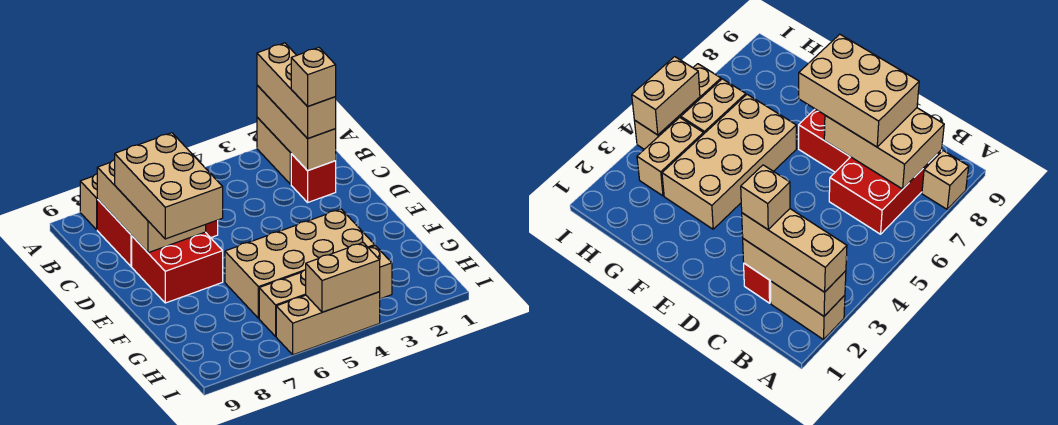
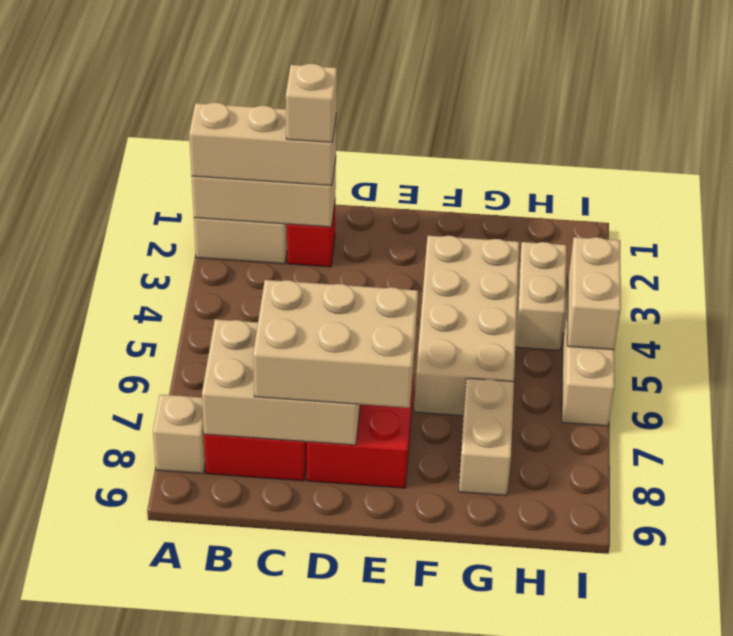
tan 1x2 brick [259,270,306,336] -> tan 1x2 brick moved to [459,378,514,495]

